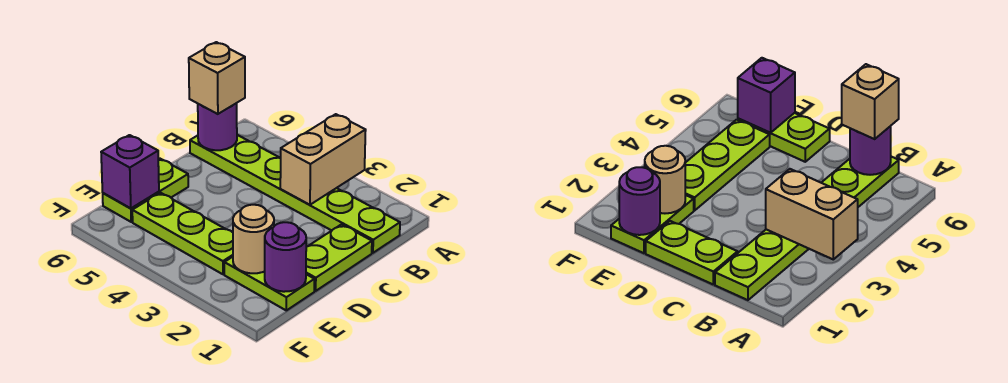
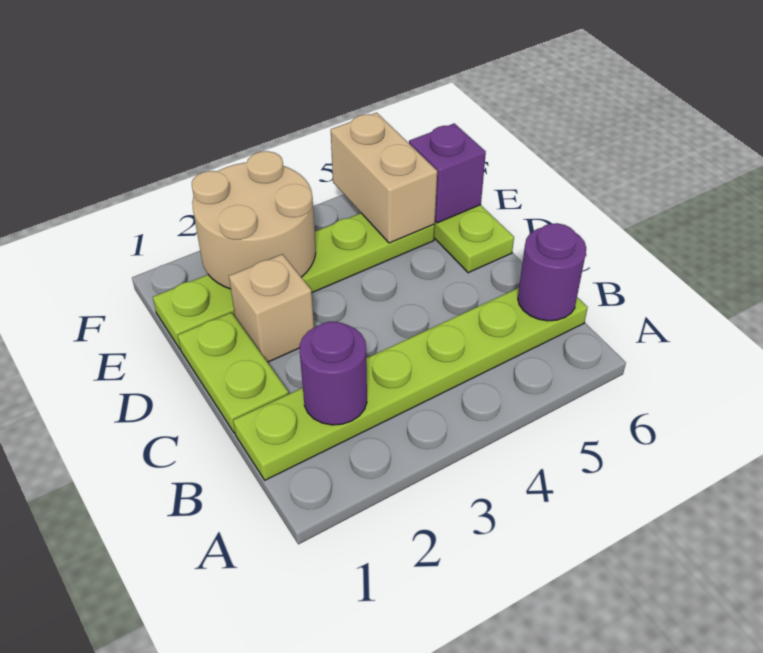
tan 1x2 brick [280,114,366,205] -> tan 1x2 brick moved to [331,113,437,243]
tan 1x1 brick [189,42,245,114] -> tan 1x1 brick moved to [229,254,314,362]
purple 1x1 round brick [265,222,306,292] -> purple 1x1 round brick moved to [299,322,367,425]
tan 1x1 round brick [233,205,274,273] -> tan 2x2 round brick [192,151,316,289]

